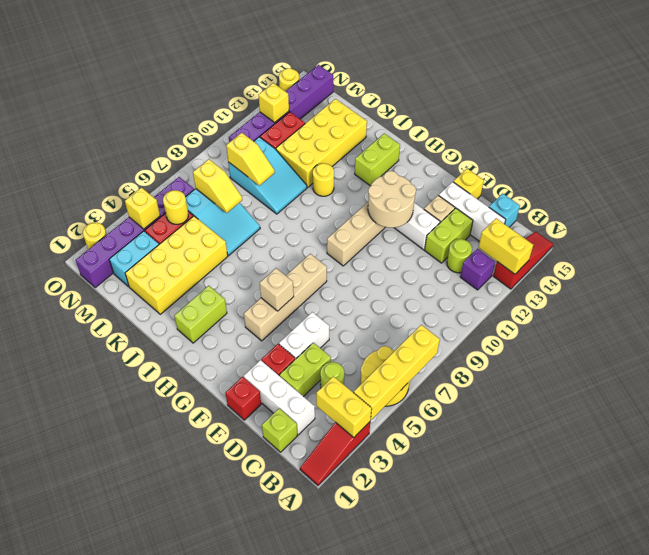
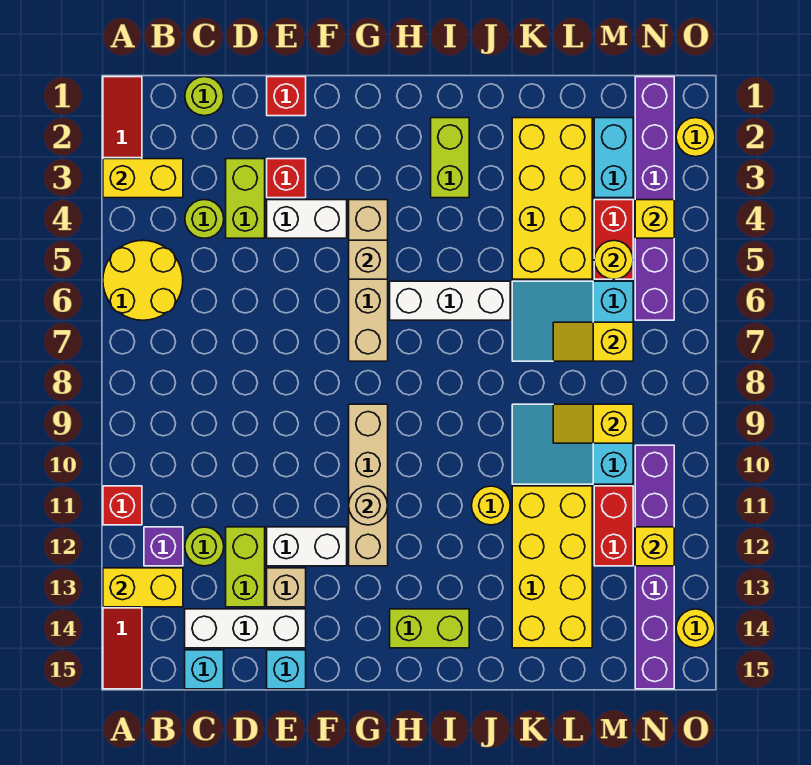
yellow 1x4 brick [354,325,440,420] -> none
none -> red 1x1 brick [103,486,142,525]
lime 1x1 brick [262,408,298,452] -> lime 1x1 round brick [185,77,224,116]
white 1x3 brick [244,360,315,435] -> white 1x3 brick moved to [390,281,510,320]
white 1x2 brick [279,312,329,359] -> white 1x2 brick turned to [267,200,347,238]
yellow 1x1 brick [453,169,484,199] -> cyan 1x1 brick [267,650,306,689]
tan 2x2 round brick [368,171,416,228] -> tan 1x1 round brick [349,486,388,525]
lime 1x2 brick [355,133,400,185] -> lime 1x2 brick turned to [390,609,469,648]

